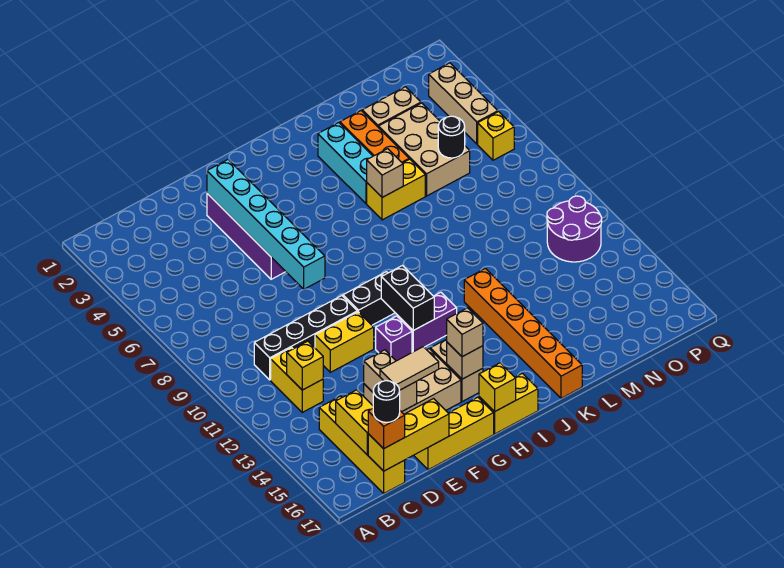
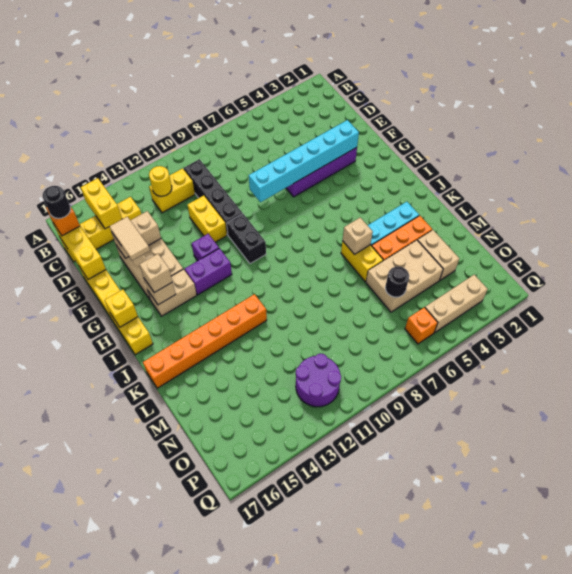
yellow 1x1 brick [287,341,323,390] -> yellow 1x1 round brick [149,166,172,196]
yellow 1x2 brick [336,390,373,455] -> yellow 1x2 brick turned to [81,178,122,229]
black 1x2 brick [381,266,434,330] -> none
purple 1x2 brick [398,292,457,352] -> purple 1x2 brick turned to [185,248,232,295]
yellow 1x1 brick [478,112,514,160] -> orange 1x1 brick [405,307,438,344]

